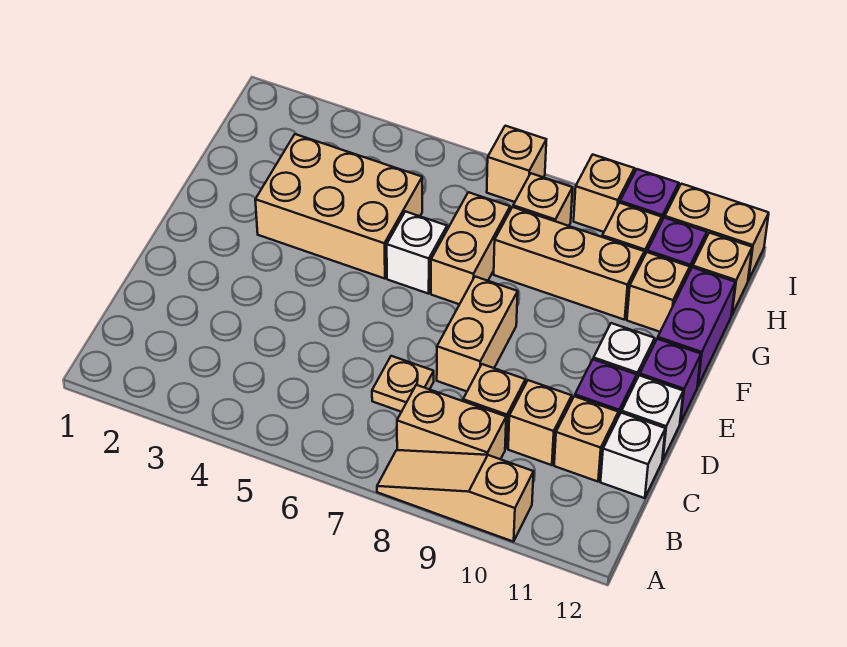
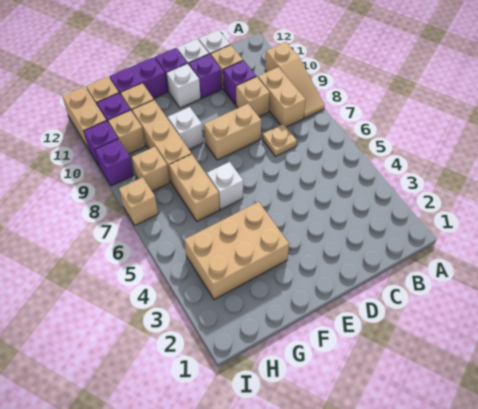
tan 1x1 brick [508,380,572,465] -> purple 1x1 brick [223,60,256,105]
tan 2x3 brick [255,134,422,279] -> tan 2x3 brick turned to [184,202,289,300]
tan 1x2 brick [431,192,510,304] -> tan 1x2 brick turned to [169,154,220,221]
none -> white 1x1 brick [168,107,203,149]
tan 1x1 brick [574,155,634,232] -> purple 1x1 brick [95,139,134,186]

